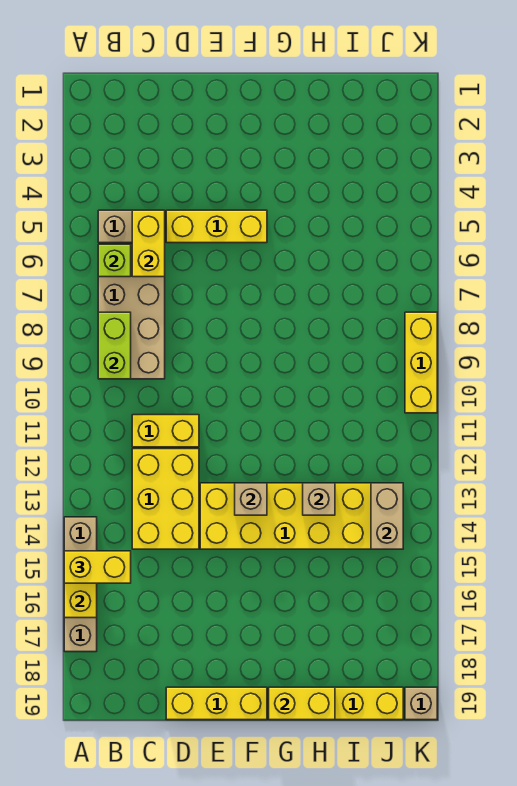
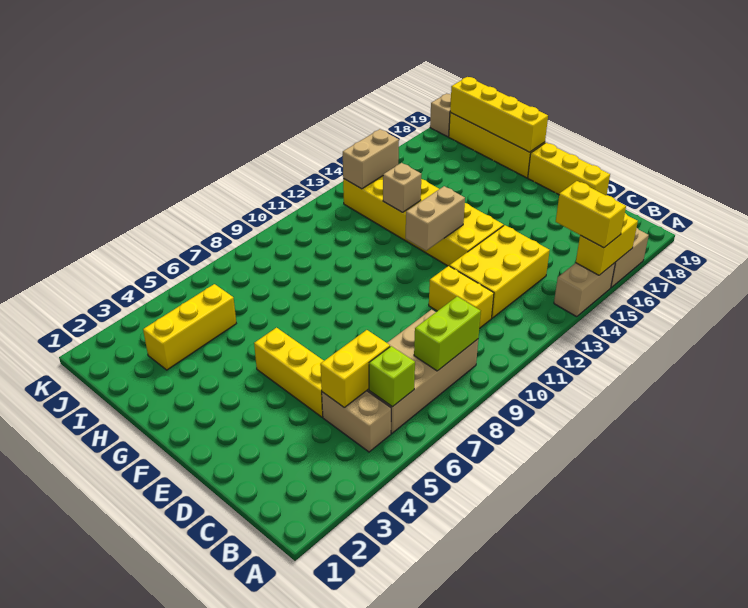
tan 1x1 brick [235,483,267,515] -> tan 1x2 brick [406,186,465,251]
yellow 1x2 brick [269,687,335,720] -> yellow 1x4 brick [450,77,548,152]
yellow 1x3 brick [405,312,437,413] -> yellow 1x3 brick moved to [143,284,236,370]

